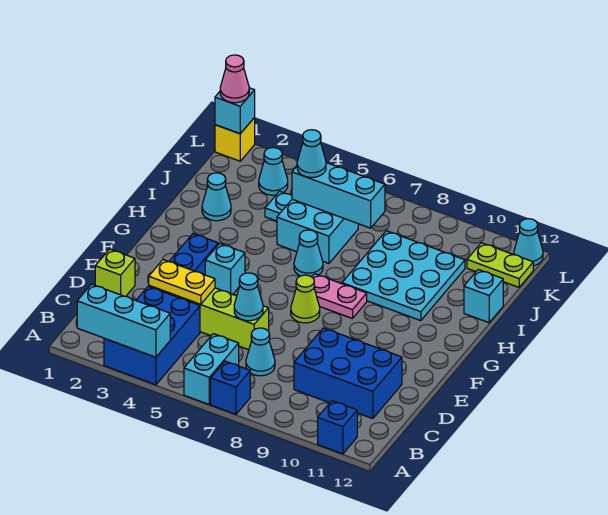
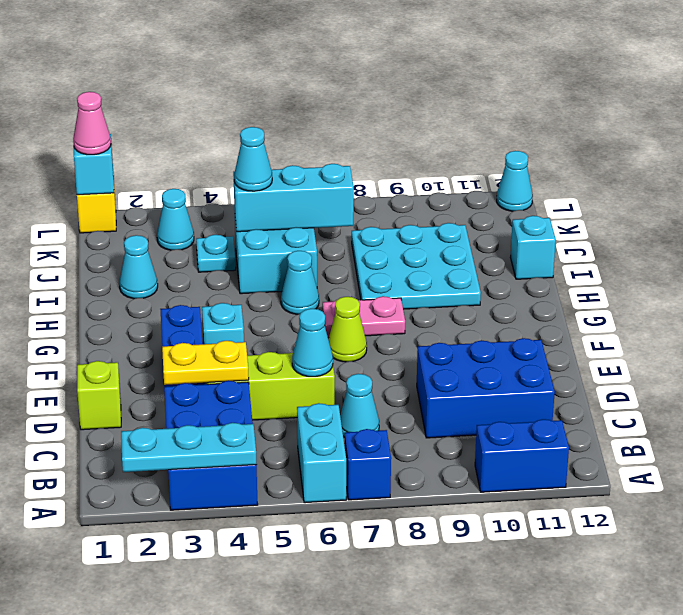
cyan 1x3 brick [77,284,170,357] -> cyan 1x3 plate [121,423,257,472]
blue 1x1 brick [318,401,357,454] -> blue 1x2 brick [475,419,569,492]
lime 1x2 plate [467,243,533,287] -> none

